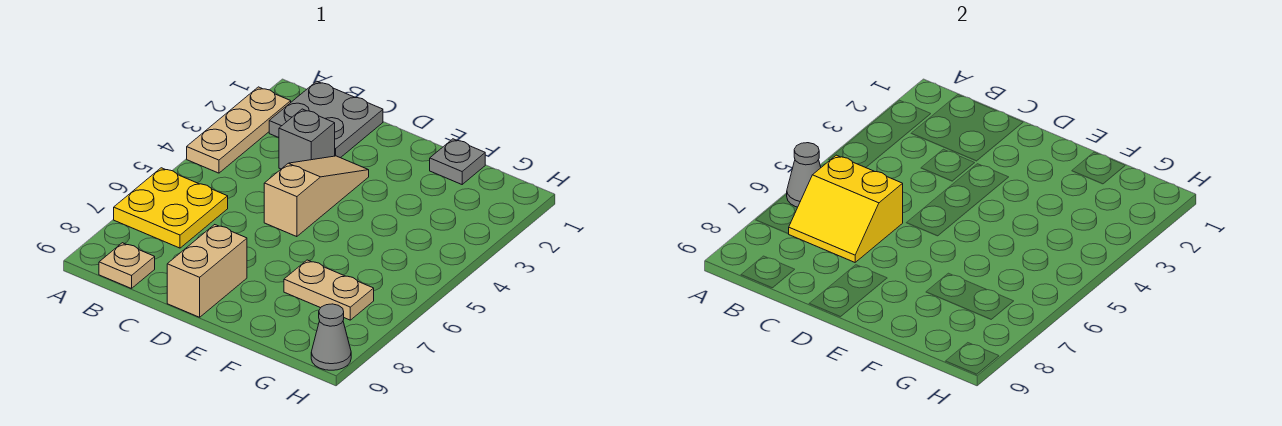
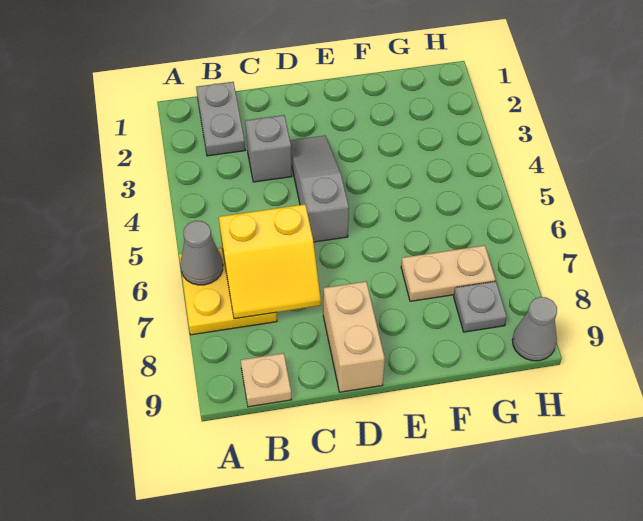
tan 1x3 plate [187,87,291,173] -> none
grey 2x2 plate [269,81,383,158] -> grey 1x2 plate [196,82,245,156]
tan 1x3 slope [264,156,369,237] -> grey 1x3 slope [290,135,349,242]
grey 1x1 plate [430,139,485,184] -> grey 1x1 plate moved to [454,281,507,332]

